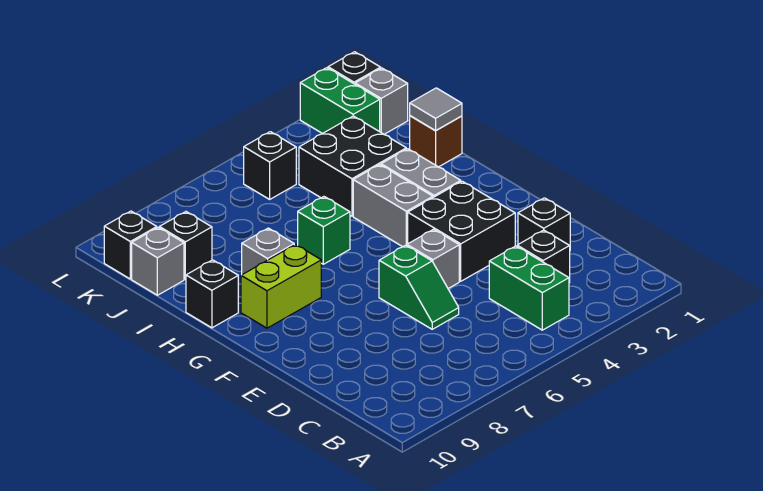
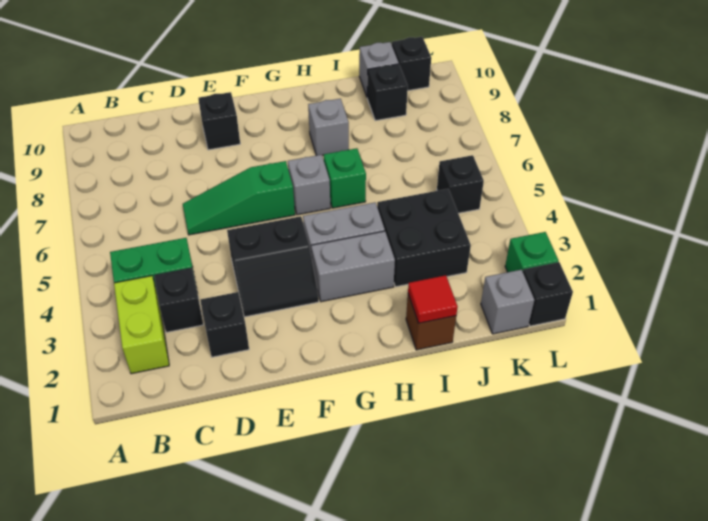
green 1x2 slope [379,245,459,329] -> green 1x3 slope [183,161,295,235]
black 2x2 brick [408,181,515,281] -> black 2x2 slope [227,216,319,317]
grey 1x1 brick [407,229,459,289] -> grey 1x1 brick moved to [288,155,330,215]
lime 1x2 brick [241,245,321,328] -> lime 1x2 brick moved to [114,276,169,374]
black 1x1 brick [186,260,238,328] -> black 1x1 brick moved to [198,92,240,150]
grey 1x1 tile [410,88,462,131] -> red 1x1 tile [408,275,458,323]
green 1x2 brick [300,68,380,134] -> green 1x1 brick [505,232,559,272]

